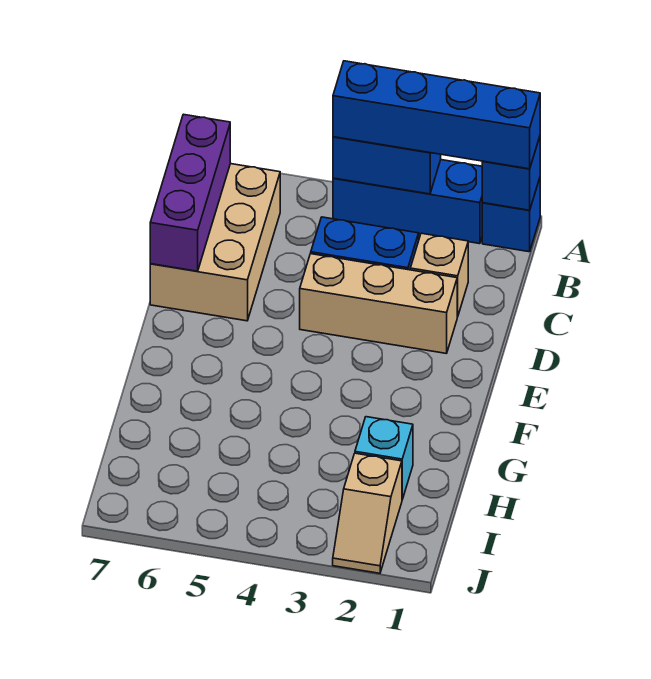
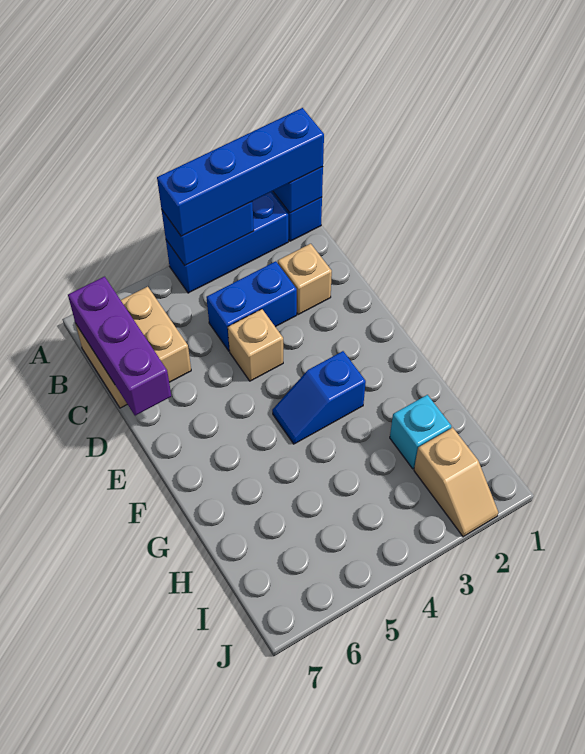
tan 2x3 brick [150,164,280,321] -> tan 2x2 brick [76,287,191,408]
tan 1x3 brick [300,254,457,354] -> tan 1x1 brick [228,309,283,381]
none -> blue 1x2 slope [272,351,366,444]

